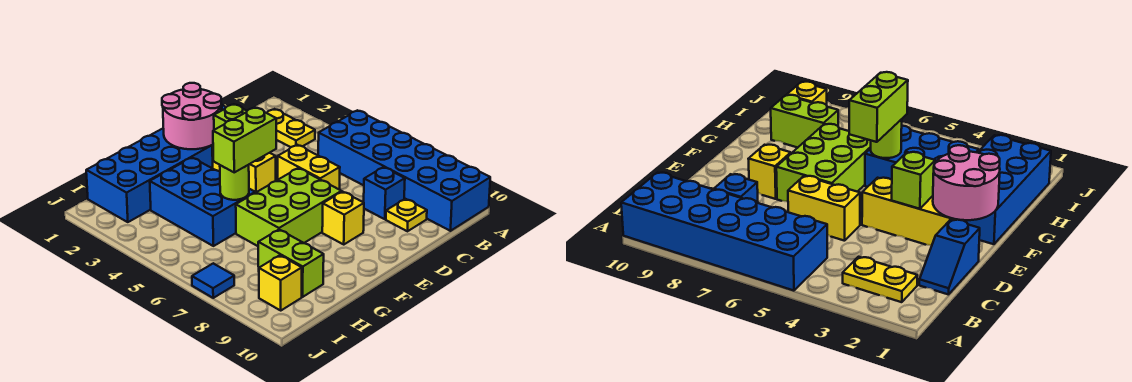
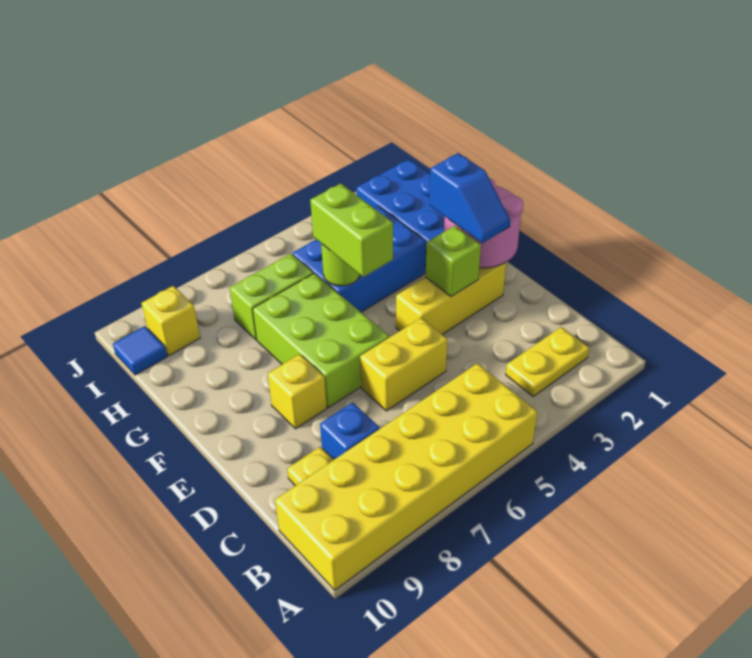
blue 2x6 brick [318,110,490,231] -> yellow 2x6 brick [275,363,537,590]
blue 1x2 slope [919,220,980,295] -> blue 1x2 slope moved to [429,153,510,243]
lime 1x2 brick [258,230,324,297] -> lime 1x2 brick moved to [230,254,313,340]
blue 1x1 tile [192,263,234,298] -> blue 1x1 tile moved to [113,326,167,375]

